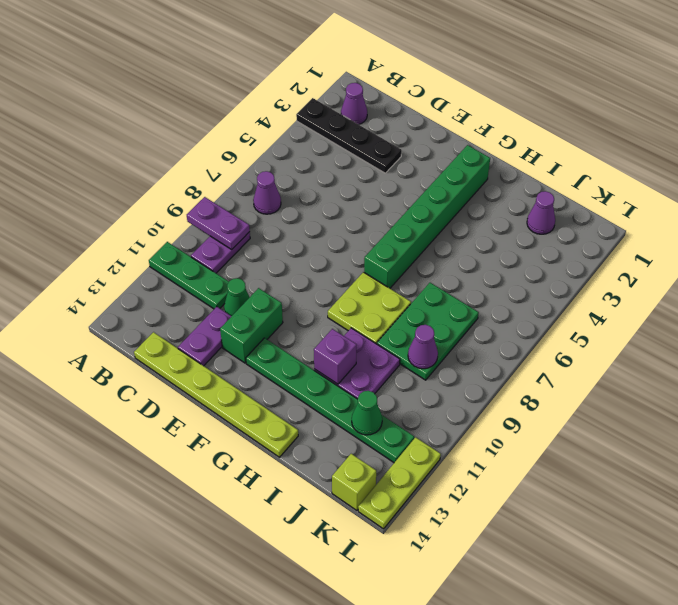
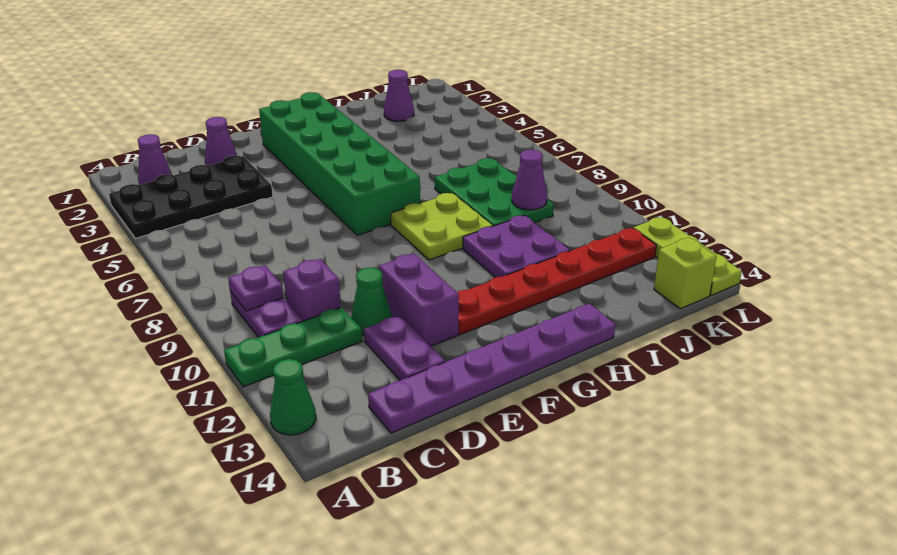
black 1x4 plate [296,98,402,173] -> black 2x4 plate [109,156,273,238]
purple 1x2 plate [187,197,250,249] -> purple 1x1 plate [228,265,283,311]
purple 1x1 cone [253,171,281,214] -> purple 1x1 cone moved to [205,117,237,166]
lime 1x6 plate [134,332,298,457] -> purple 1x6 plate [368,304,615,433]
green 1x2 brick [220,288,283,363] -> purple 1x2 brick [379,254,459,346]
green 1x6 plate [246,338,414,463] -> red 1x6 plate [457,228,656,335]
green 1x6 brick [364,145,490,288] -> green 2x6 brick [259,92,420,235]
purple 1x1 brick [314,329,357,384] -> purple 1x1 brick moved to [283,259,341,321]
green 1x1 cone [352,391,382,435] -> green 1x1 cone moved to [270,359,316,435]

